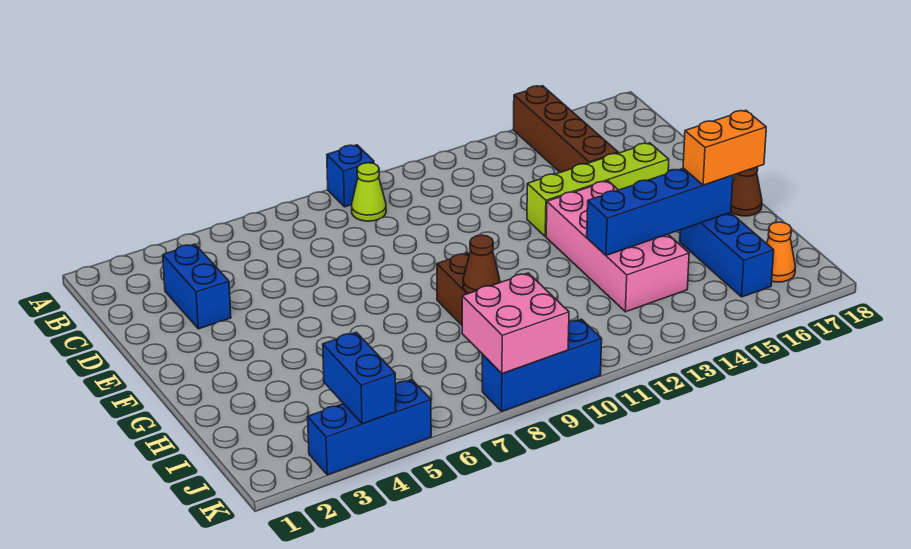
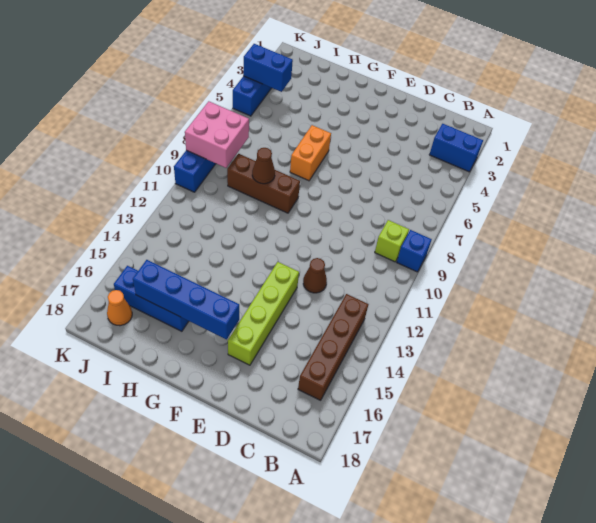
brown 1x4 brick [513,86,618,172] -> brown 1x4 brick turned to [298,294,368,400]
lime 1x1 cone [352,163,386,221] -> lime 1x1 brick [375,220,409,262]
blue 1x2 brick [163,244,231,329] -> blue 1x2 brick moved to [429,124,483,172]
pink 2x4 brick [546,181,689,312] -> none
brown 1x1 cone [731,167,762,216] -> brown 1x1 cone moved to [303,258,327,293]
blue 1x4 brick [587,168,733,255] -> blue 1x4 brick turned to [133,260,239,339]
orange 1x2 brick [683,110,766,185] -> orange 1x2 brick moved to [290,125,331,181]

